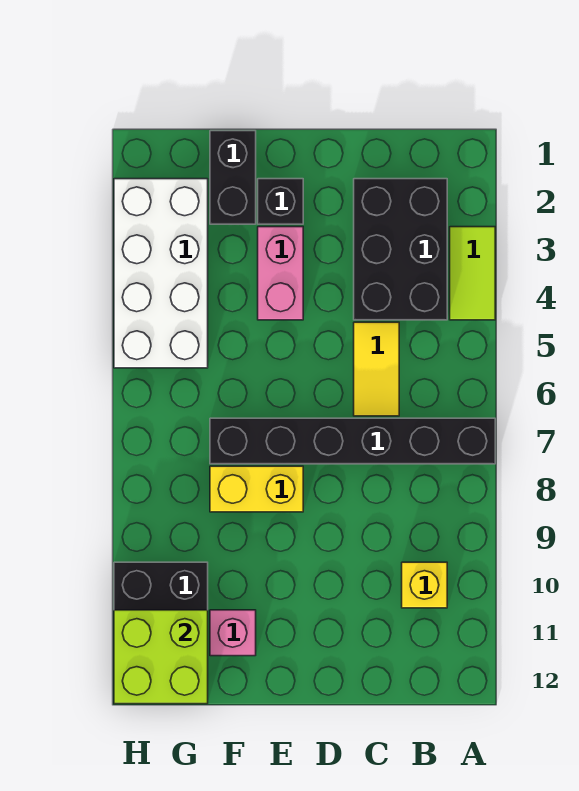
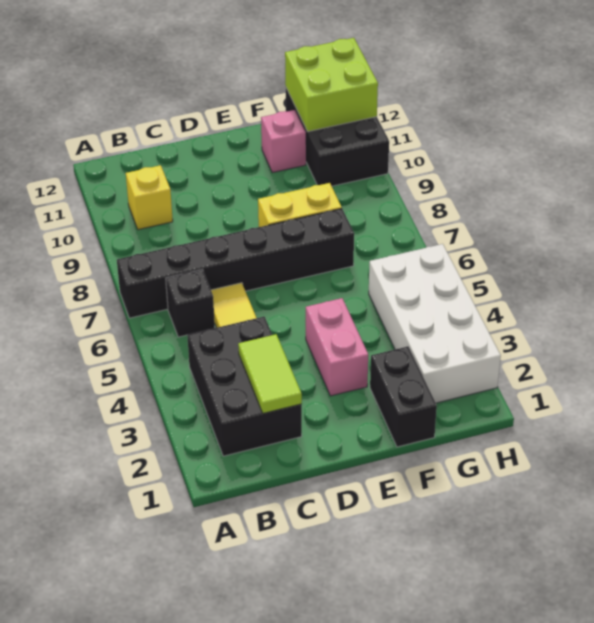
lime 1x2 tile [450,227,495,320] -> lime 1x2 tile moved to [238,334,302,413]
black 1x1 brick [258,179,303,224] -> black 1x1 brick moved to [166,270,215,337]

